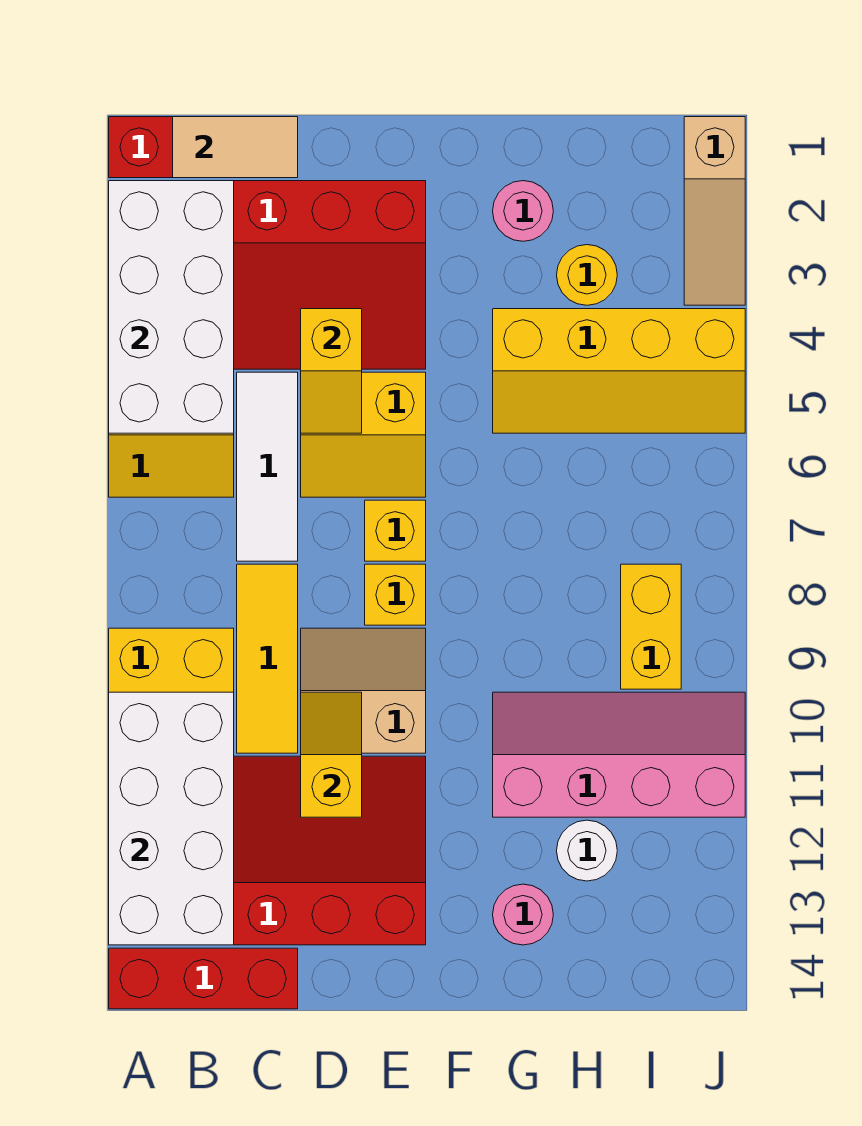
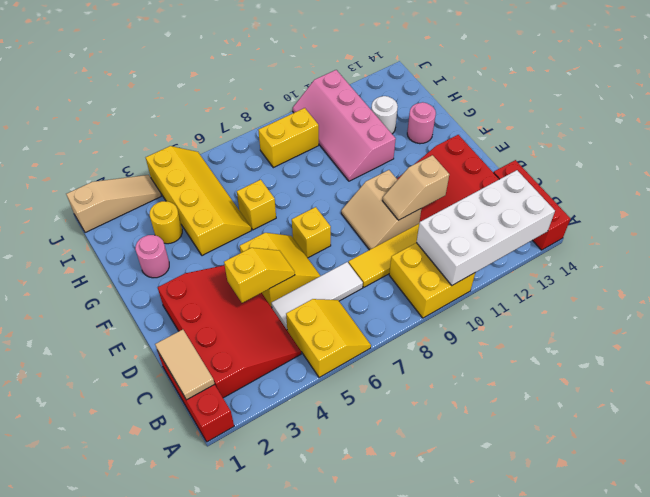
white 2x4 brick [109,181,234,433] -> none
yellow 1x2 slope [301,692,362,817] -> tan 1x2 slope [383,155,449,220]
yellow 1x1 brick [365,564,426,625] -> yellow 1x1 brick moved to [237,180,276,230]

